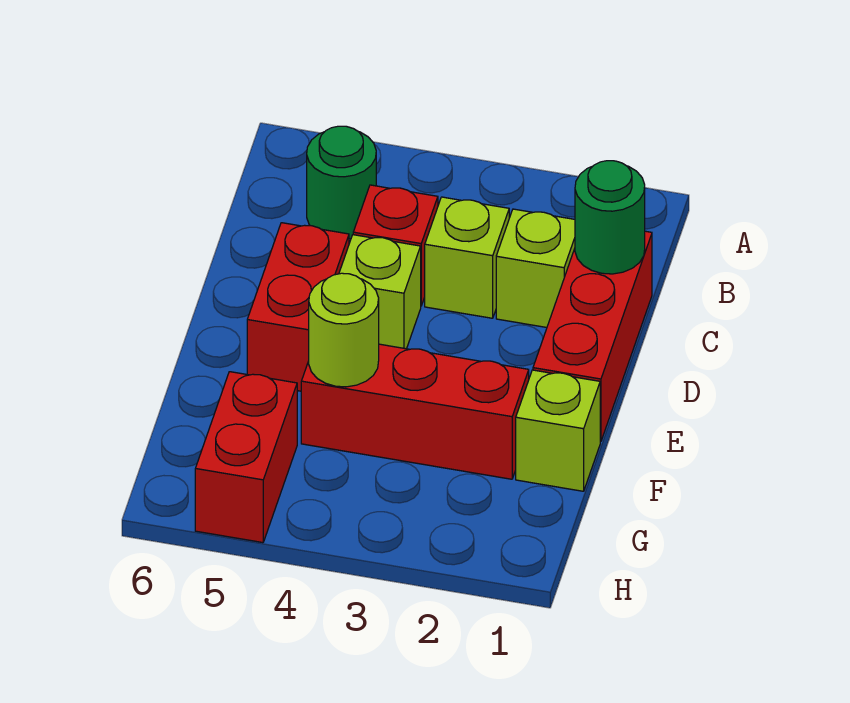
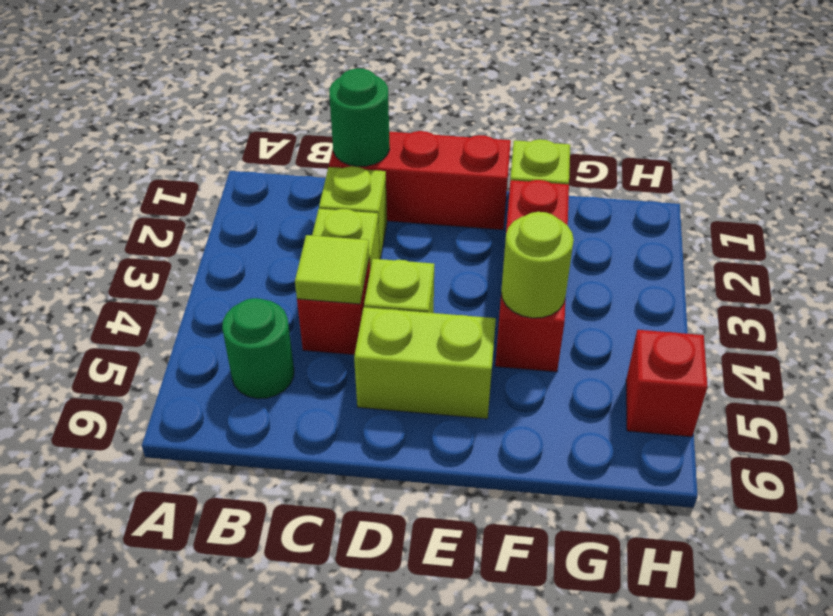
none -> lime 1x1 tile [295,235,369,304]
red 1x2 brick [247,223,349,391] -> lime 1x2 brick [354,307,496,419]
red 1x2 brick [195,372,297,543] -> red 1x1 brick [626,330,708,437]

